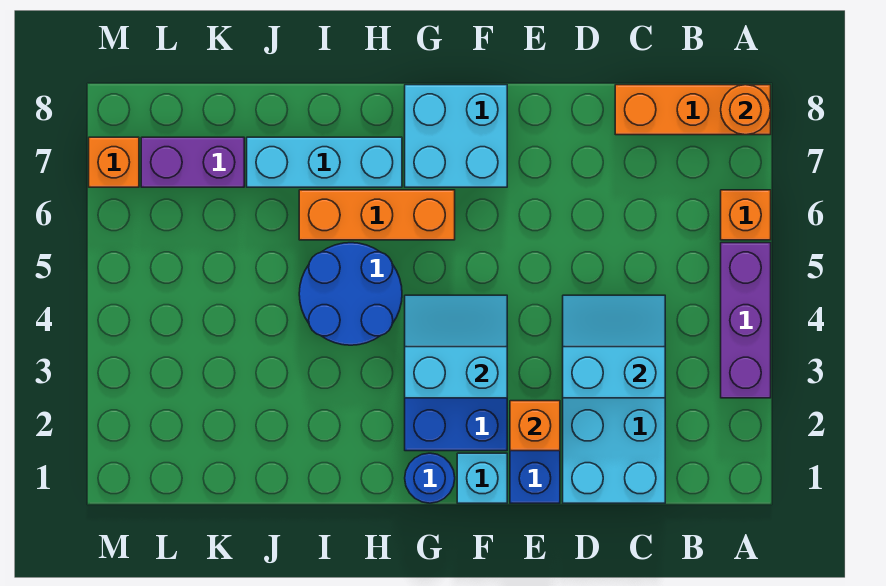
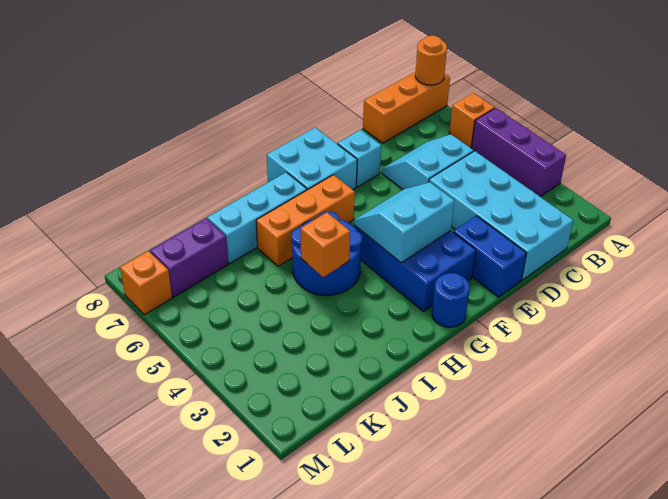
cyan 2x2 slope [563,295,665,398] -> cyan 2x2 slope moved to [382,134,474,189]
orange 1x1 brick [510,401,560,451] -> orange 1x1 brick moved to [301,213,350,277]
cyan 1x1 brick [457,453,507,503] -> cyan 1x1 brick moved to [338,130,381,187]

